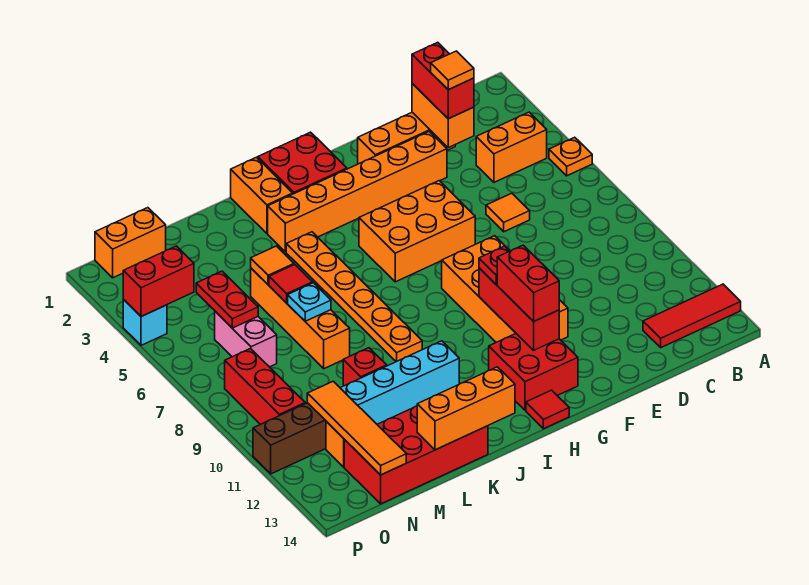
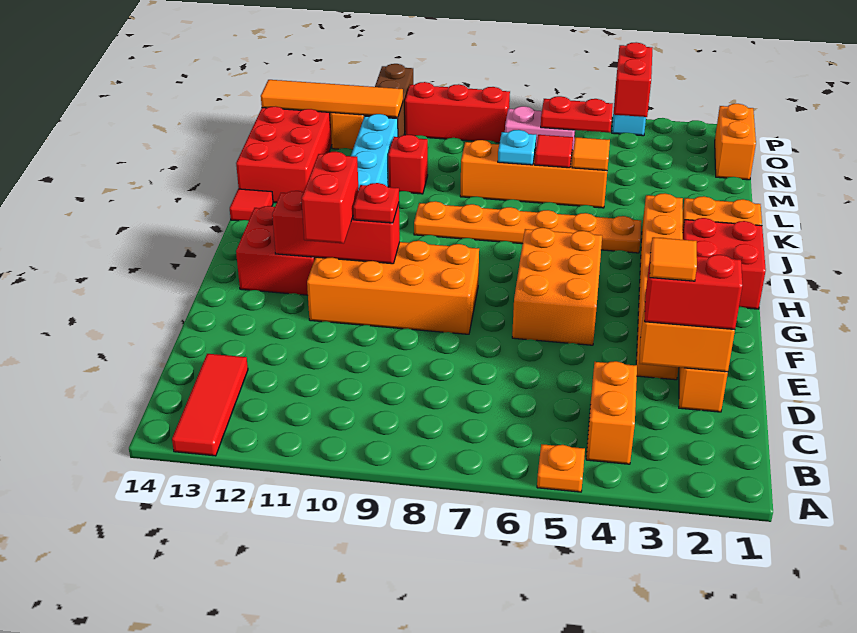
orange 1x1 tile [486,193,530,232] -> none
red 1x2 brick [497,245,559,322] -> red 1x2 brick turned to [301,152,359,244]
red 1x1 tile [526,390,569,429] -> red 1x1 tile moved to [230,189,273,221]
orange 1x3 brick [417,367,515,450] -> none

